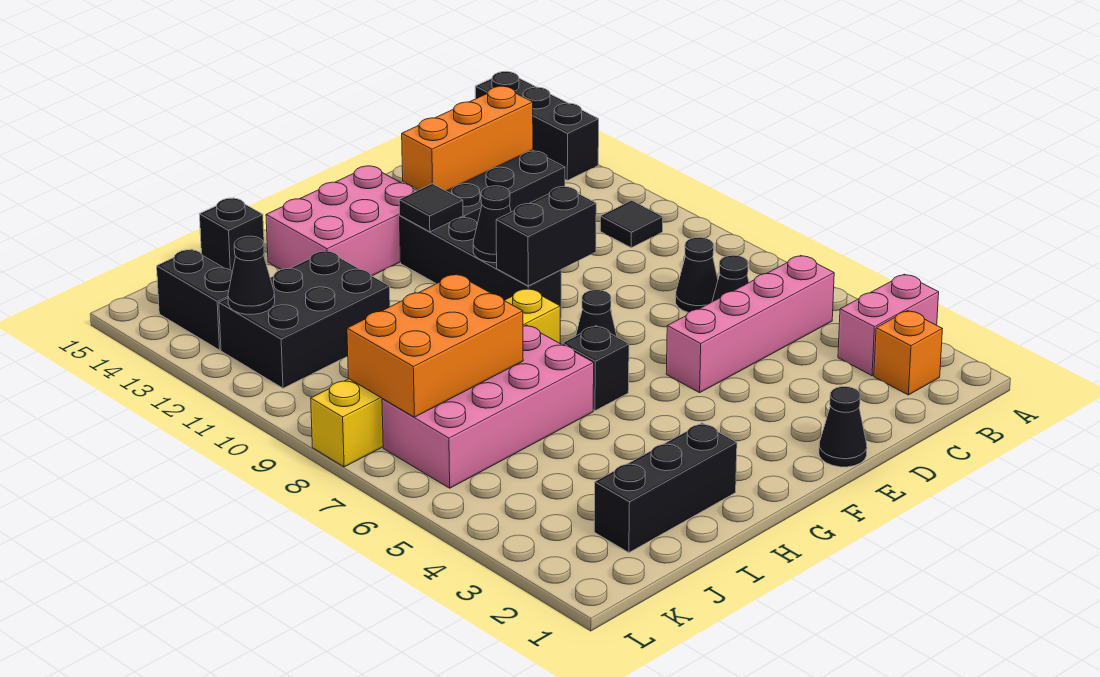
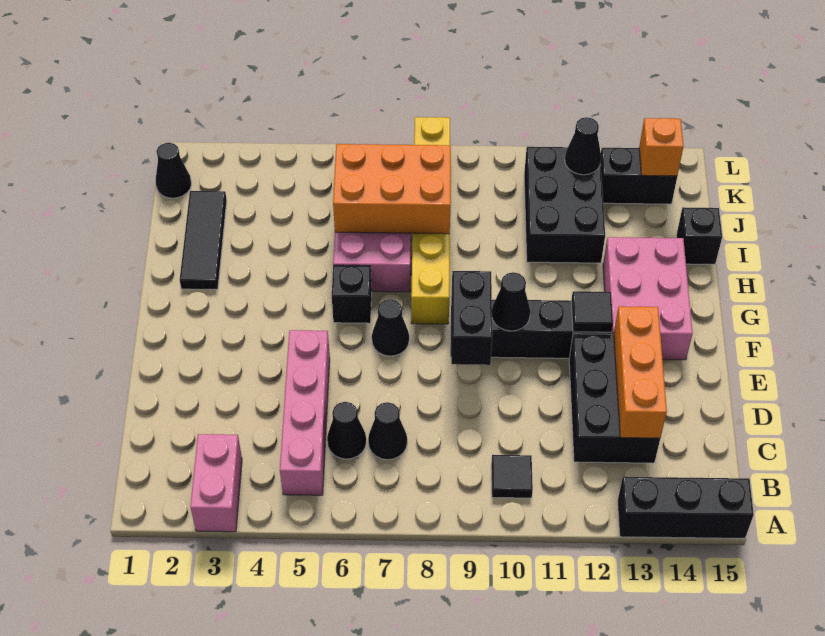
orange 1x1 brick [874,311,942,395] -> orange 1x1 brick moved to [639,118,684,176]
black 1x1 cone [819,387,867,467] -> black 1x1 cone moved to [156,143,191,198]
black 1x3 brick [594,423,737,553] -> black 1x3 tile [180,191,227,289]
orange 2x3 brick [347,274,523,417] -> orange 2x3 brick turned to [333,144,451,234]

